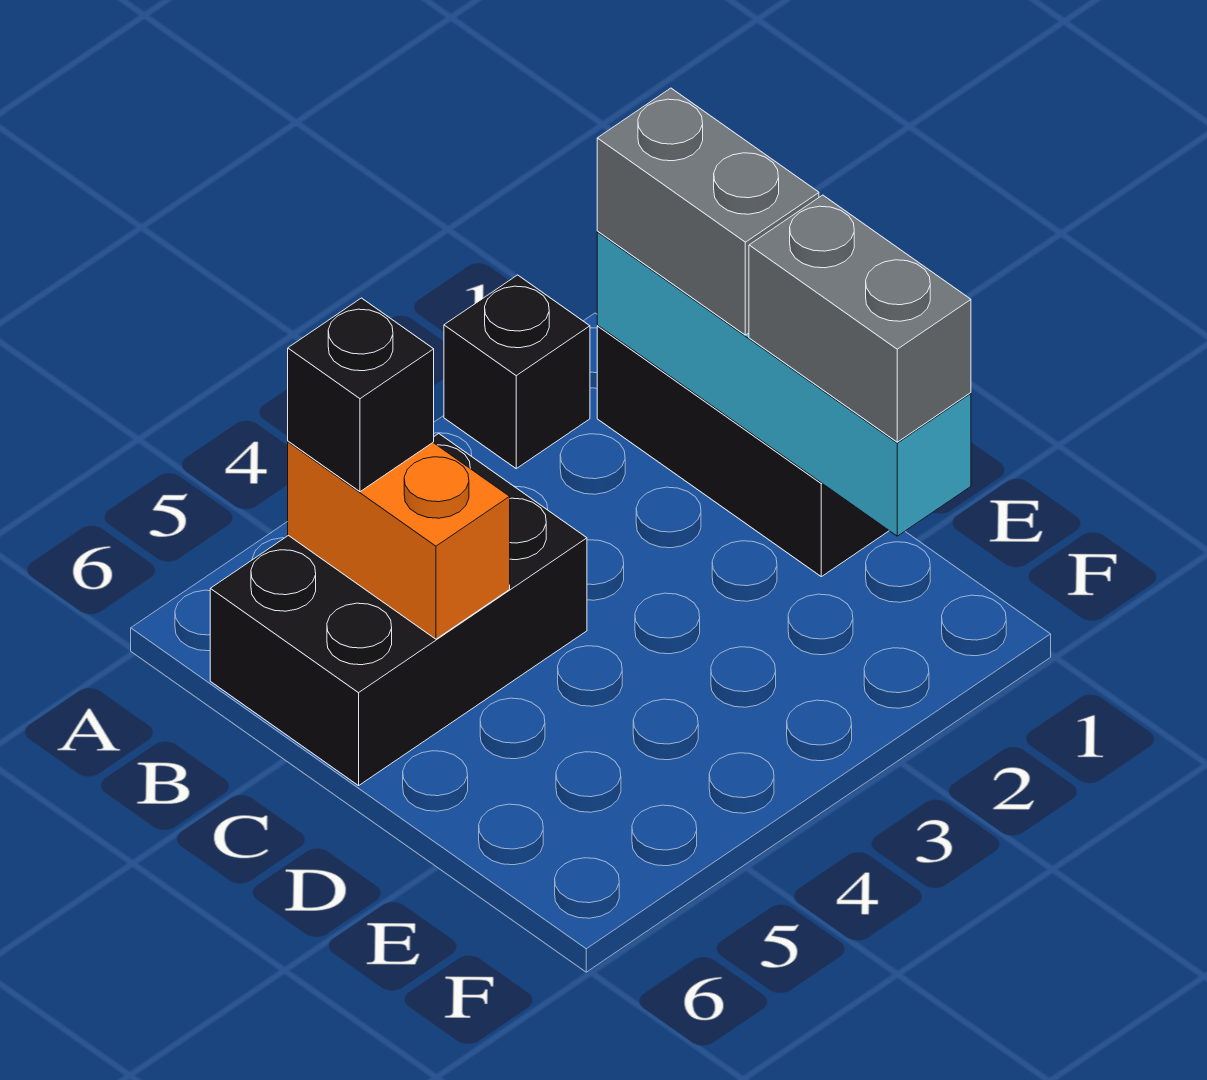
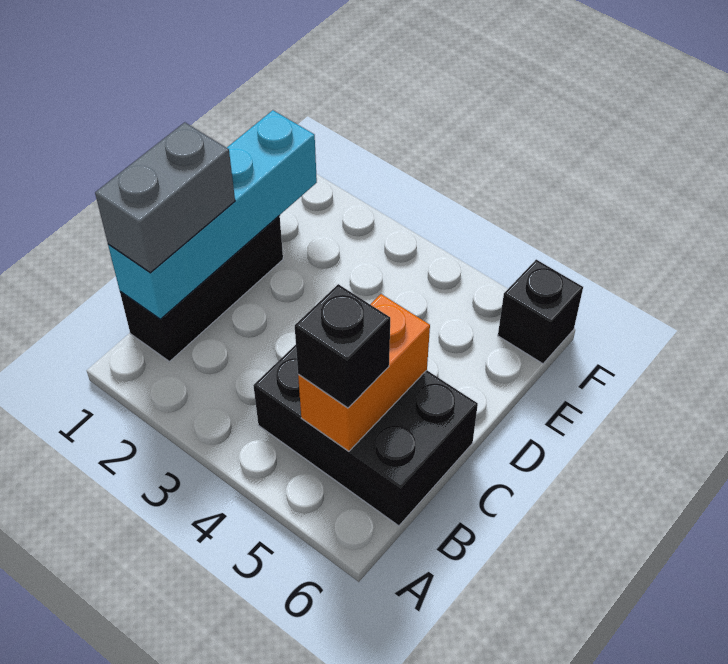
black 1x1 brick [444,275,590,468] -> black 1x1 brick moved to [498,260,583,364]
grey 1x2 brick [749,195,971,442] -> none

